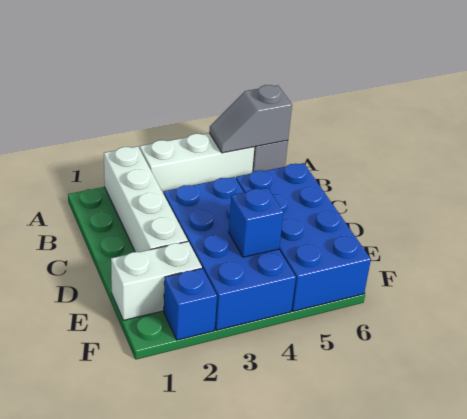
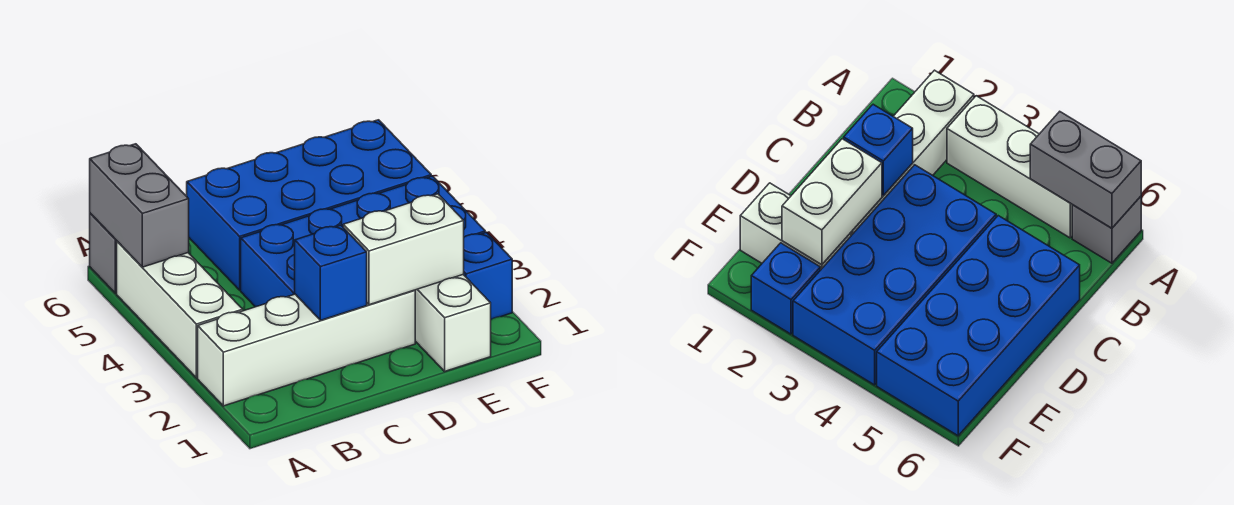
grey 1x2 slope [209,85,292,153] -> grey 1x2 brick [90,144,189,267]
none -> white 1x2 brick [343,194,464,305]
blue 1x1 brick [229,188,284,257] -> blue 1x1 brick moved to [295,225,367,320]

